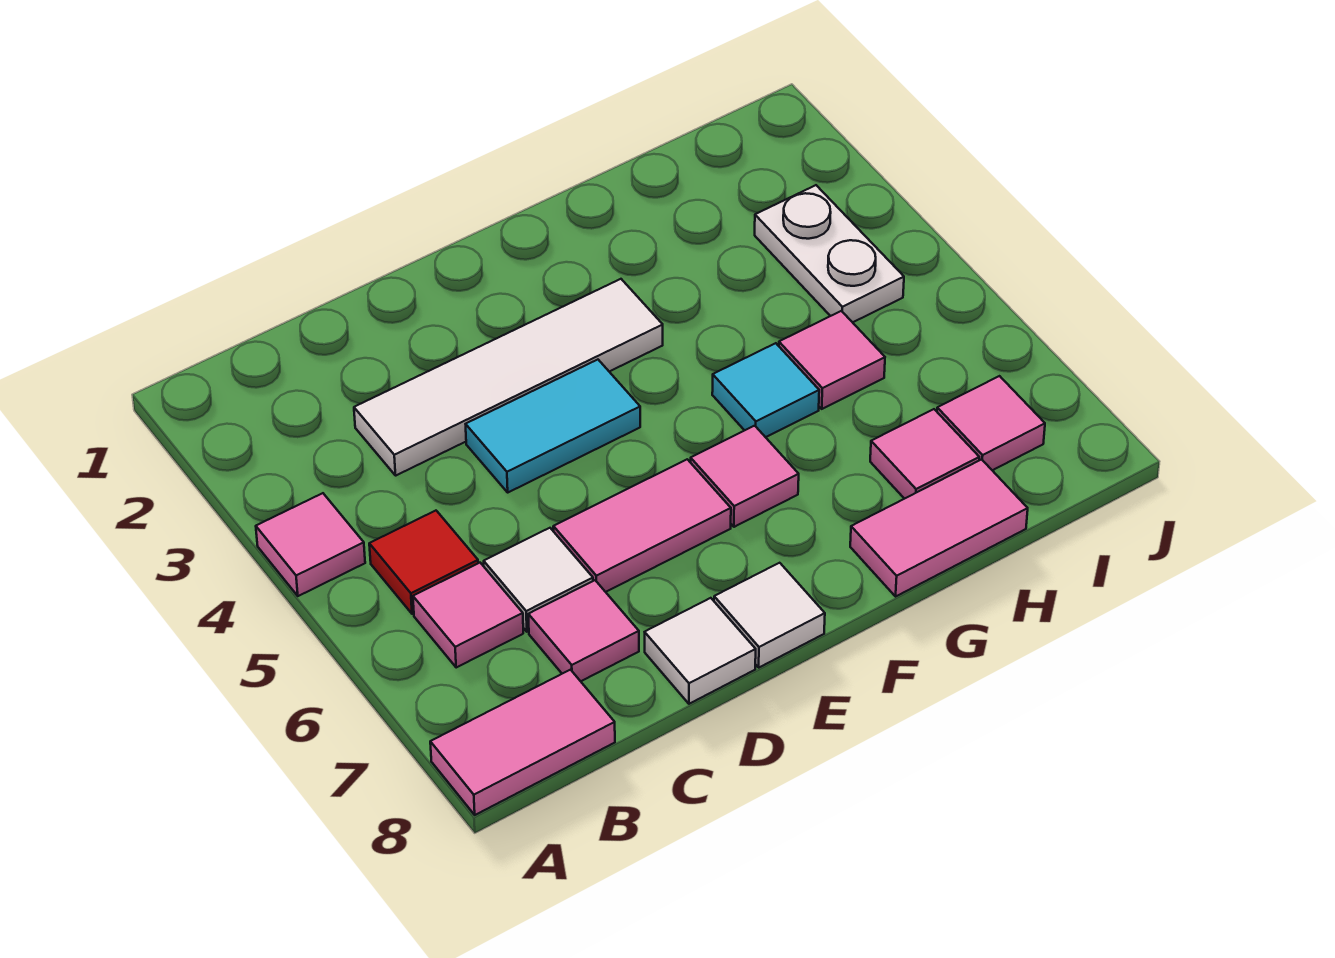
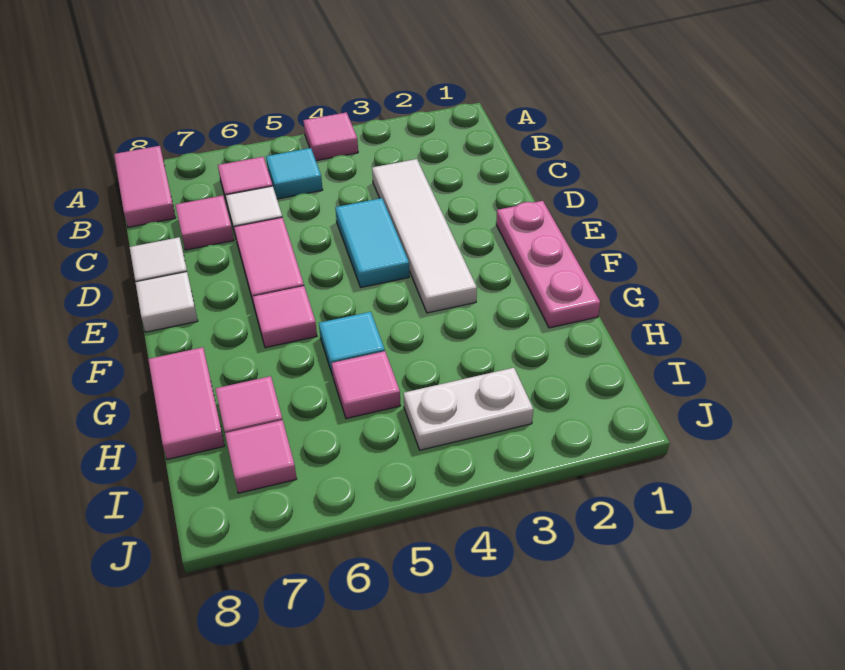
red 1x1 tile [369,511,478,614] -> cyan 1x1 tile [266,148,323,199]
none -> pink 1x3 plate [496,201,600,328]

